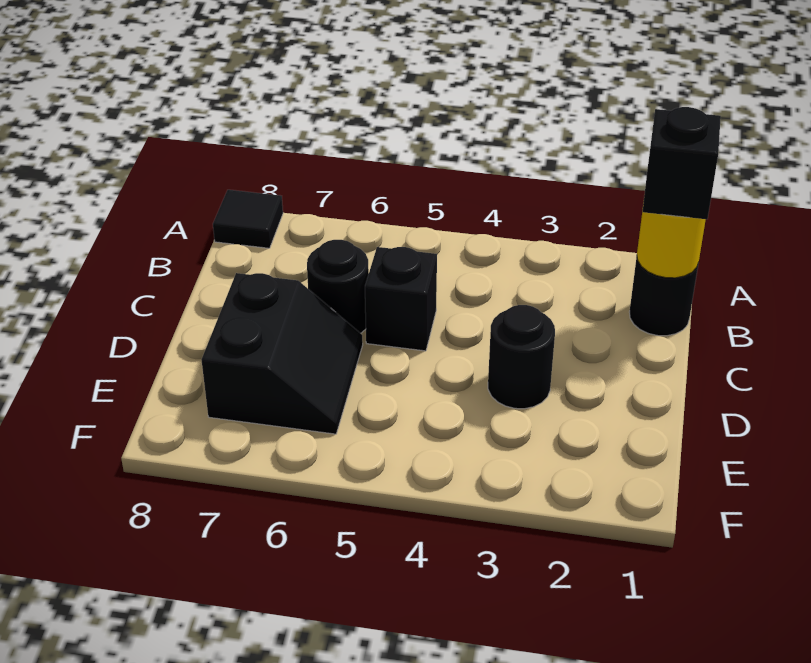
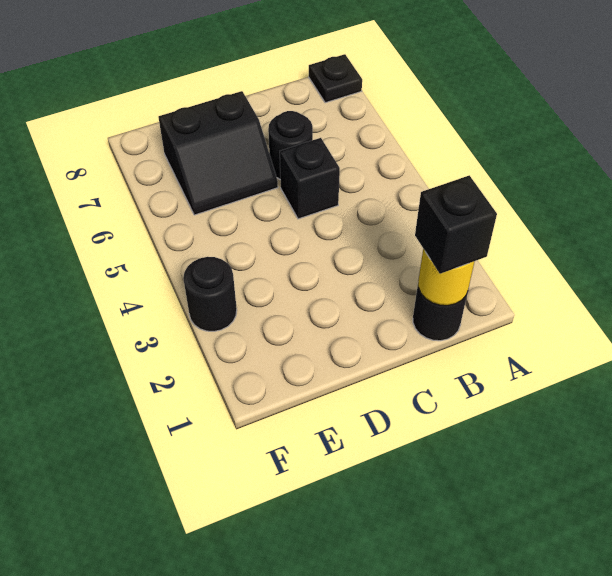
black 1x1 tile [213,190,283,248] -> black 1x1 plate [309,54,362,103]
black 1x1 round brick [488,305,555,409] -> black 1x1 round brick moved to [183,257,237,331]

